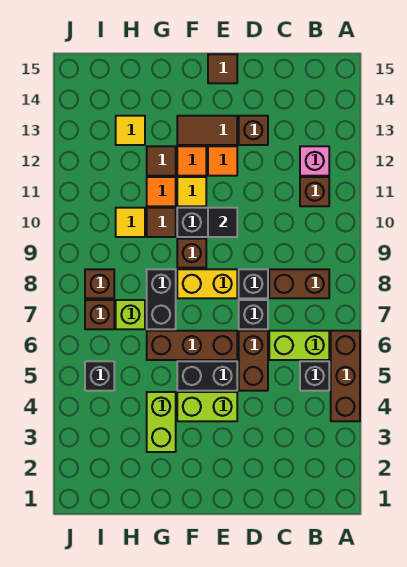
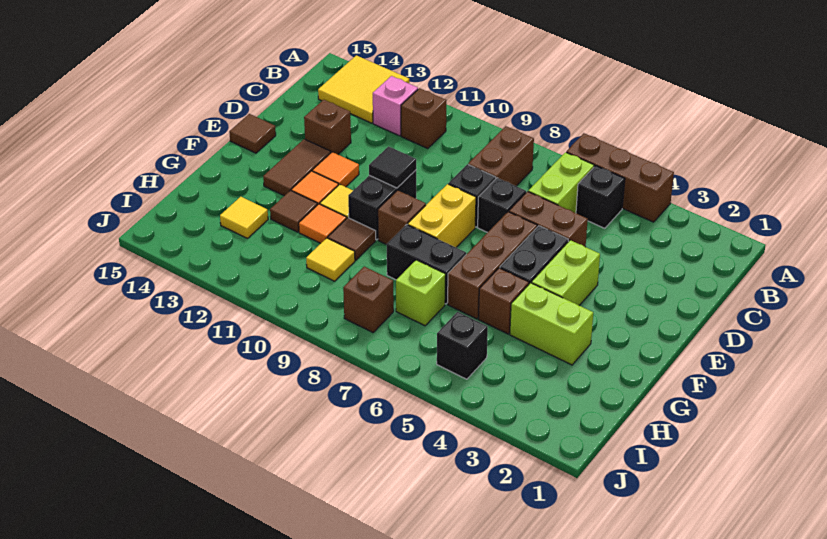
none -> yellow 2x2 tile [318,55,409,123]
brown 1x1 brick [85,300,114,329] -> brown 1x1 brick moved to [478,268,529,334]

